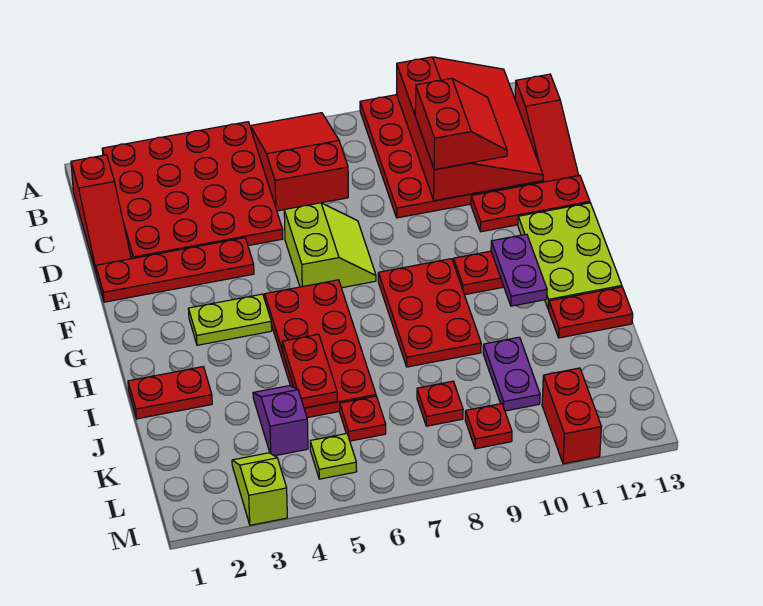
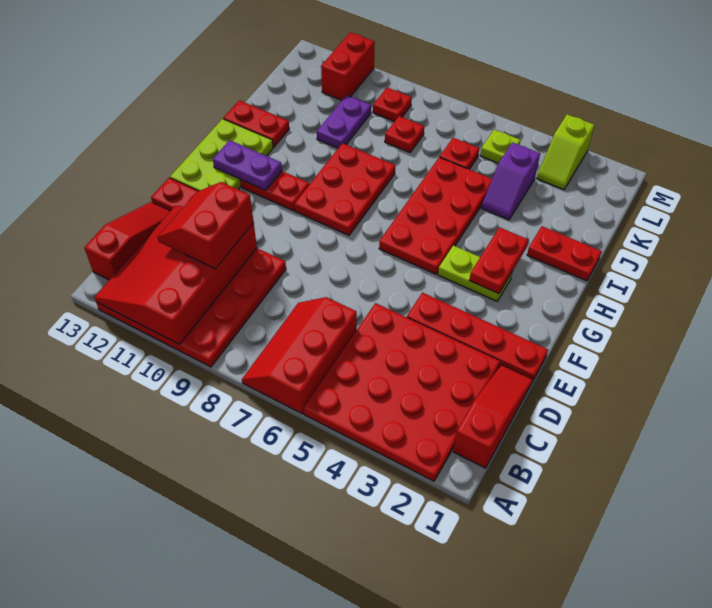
red 2x3 slope [250,113,348,211] -> red 2x3 slope turned to [242,297,357,414]
lime 2x2 slope [284,203,376,288] -> none
purple 1x2 plate [491,234,547,306] -> purple 1x2 plate turned to [213,140,282,190]
red 1x2 plate [282,334,337,408] -> red 1x2 plate moved to [469,227,528,294]

